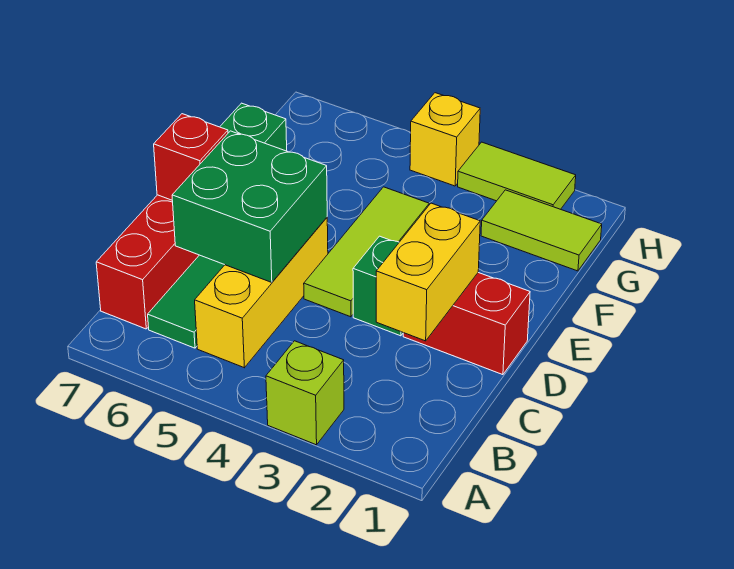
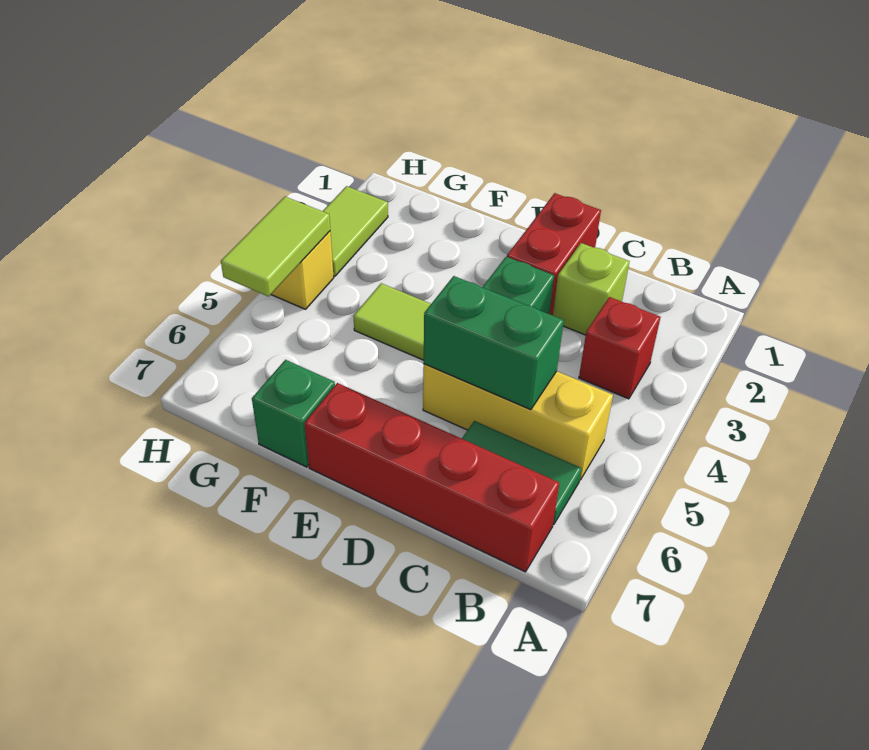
lime 1x1 brick [266,341,344,445] -> lime 1x1 brick moved to [553,243,630,335]
yellow 1x2 brick [376,203,480,341] -> none
green 2x2 brick [172,131,327,282] -> green 1x2 brick [424,276,564,410]
red 1x1 brick [154,114,228,200] -> red 1x1 brick moved to [579,297,660,399]
lime 1x2 tile [481,190,602,271] -> lime 1x2 tile moved to [221,197,330,297]

